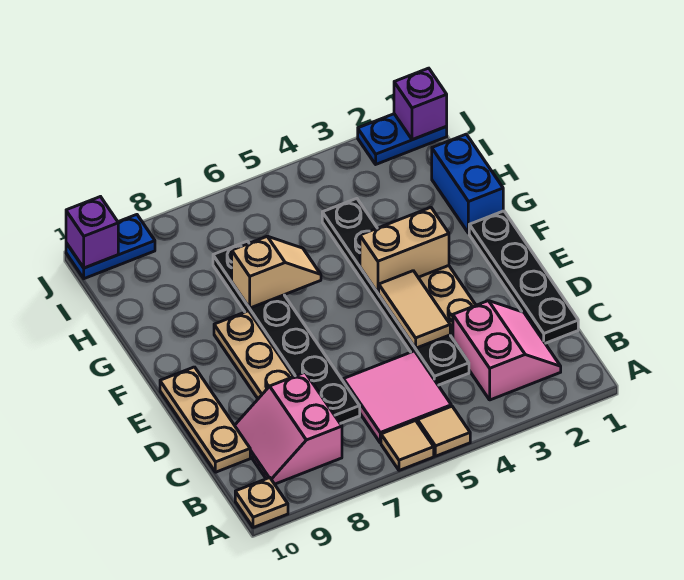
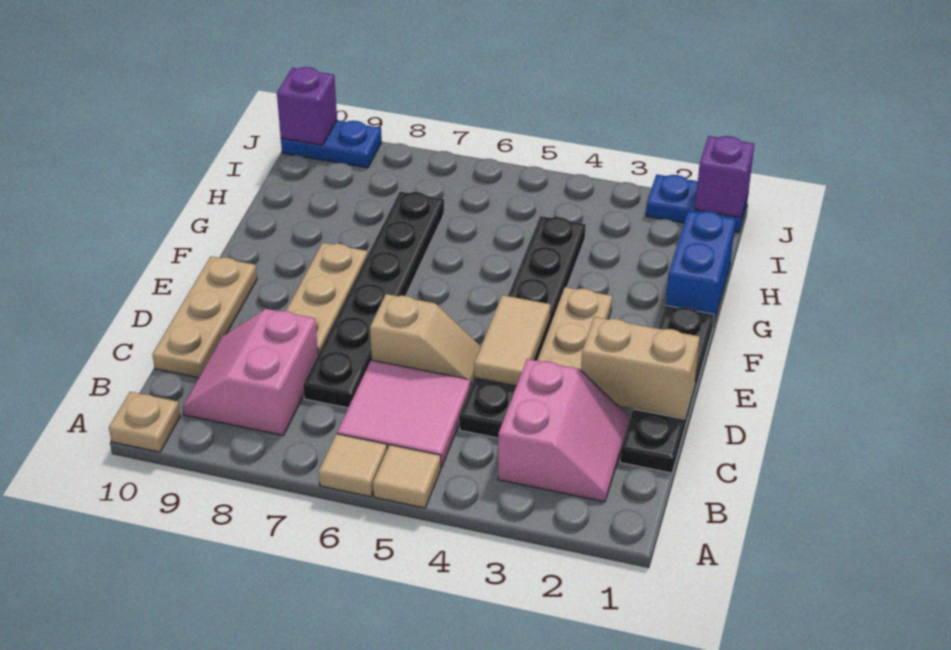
tan 1x2 brick [360,207,449,293] -> tan 1x2 brick moved to [581,317,700,419]
tan 1x2 slope [232,236,321,308] -> tan 1x2 slope moved to [370,294,481,385]

